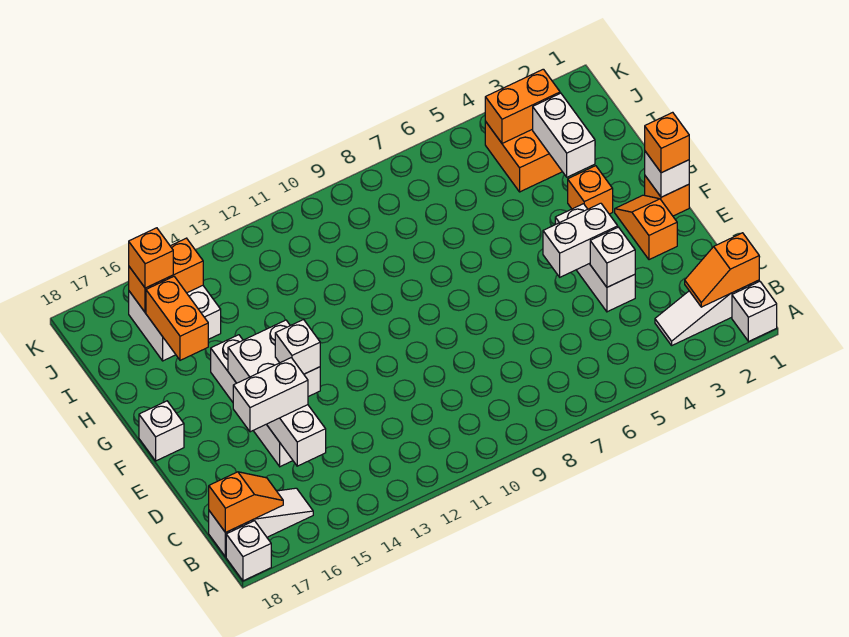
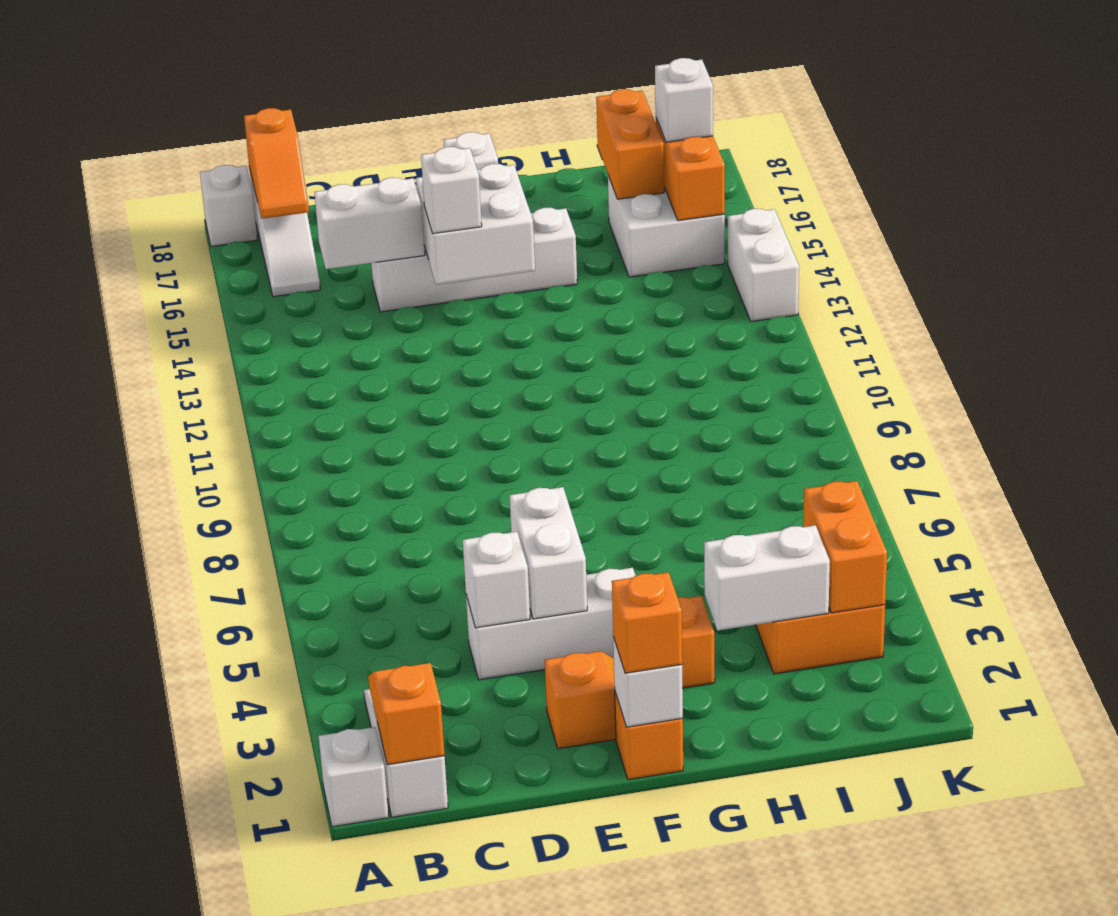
white 1x2 brick [233,358,308,432] -> white 1x2 brick moved to [728,209,799,322]
orange 1x2 brick [146,277,208,360] -> orange 1x2 brick turned to [596,89,664,199]
orange 1x1 brick [129,228,173,288] -> white 1x1 brick [655,58,713,142]

